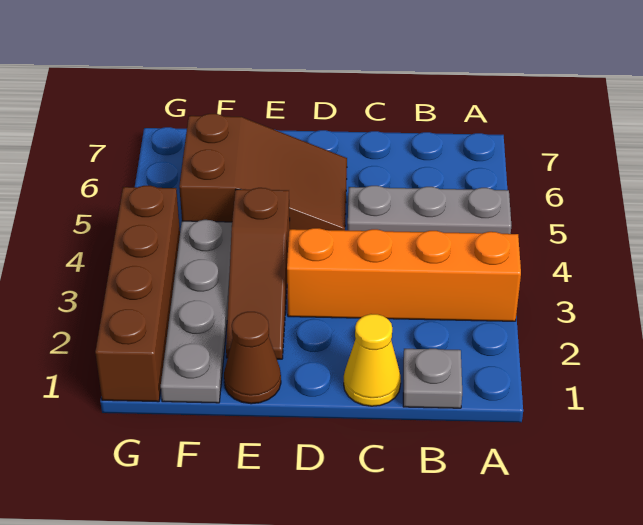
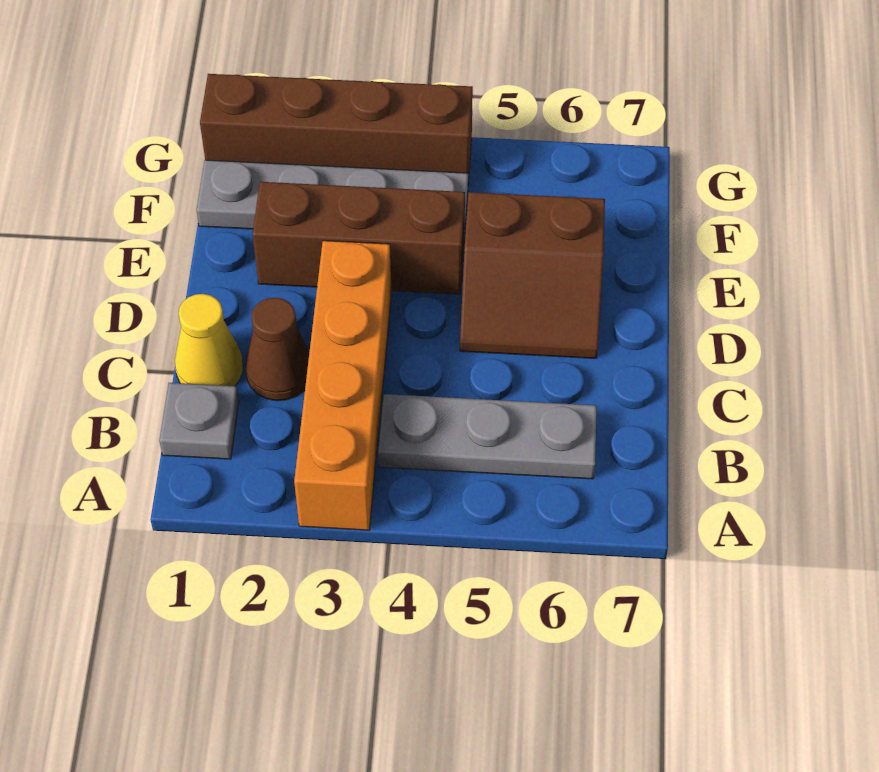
grey 1x3 plate [348,186,511,234] -> grey 1x3 plate turned to [378,394,597,479]
brown 2x3 slope [179,114,347,230] -> brown 2x2 slope [460,192,605,358]
brown 1x1 cone [224,312,281,404] -> brown 1x1 cone moved to [246,298,309,401]
brown 1x3 slope [226,188,290,359] -> brown 1x3 brick [252,182,465,294]

